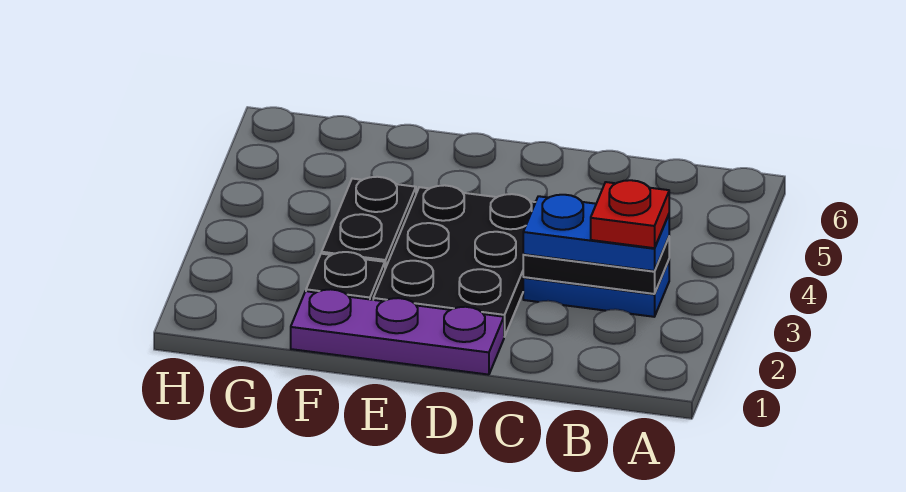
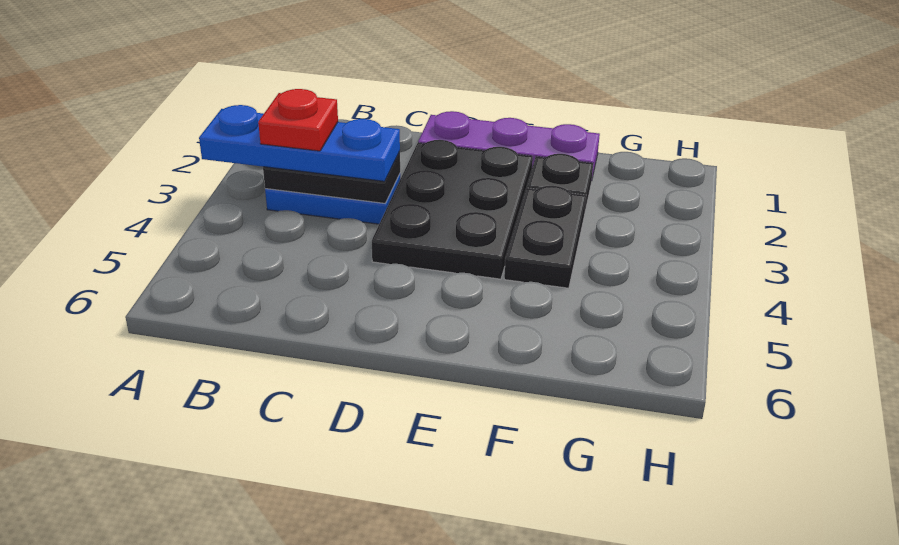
blue 1x2 plate [523,195,669,271] -> blue 1x3 plate [199,105,400,181]

